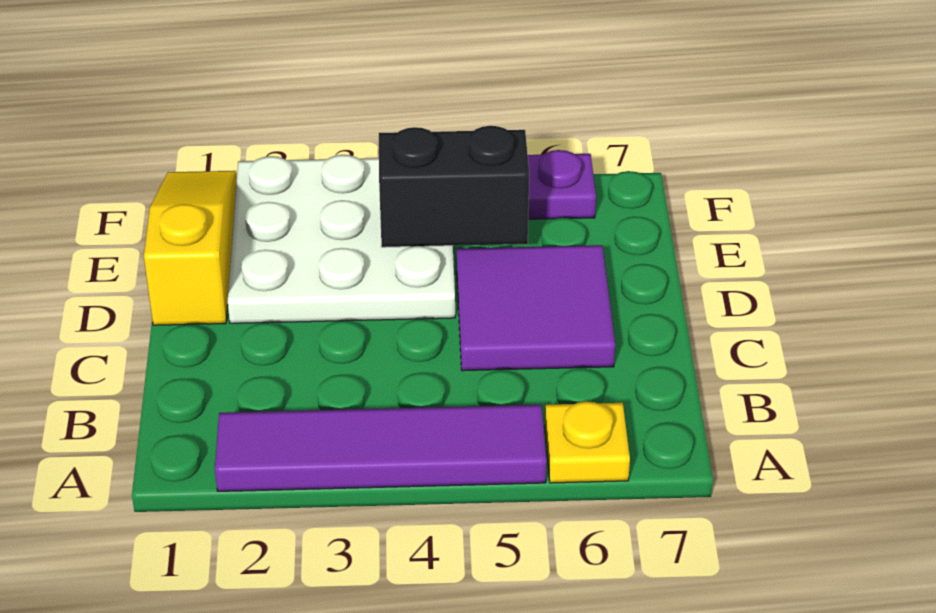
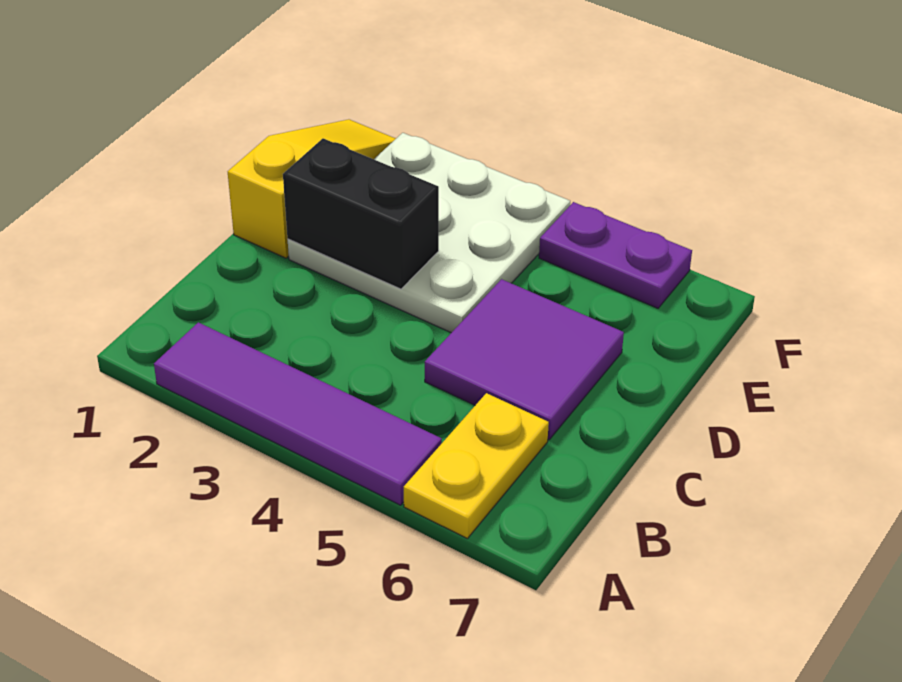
yellow 1x1 plate [545,401,630,483] -> yellow 1x2 plate [404,393,549,538]
black 1x2 brick [379,126,529,247] -> black 1x2 brick moved to [283,138,439,289]

